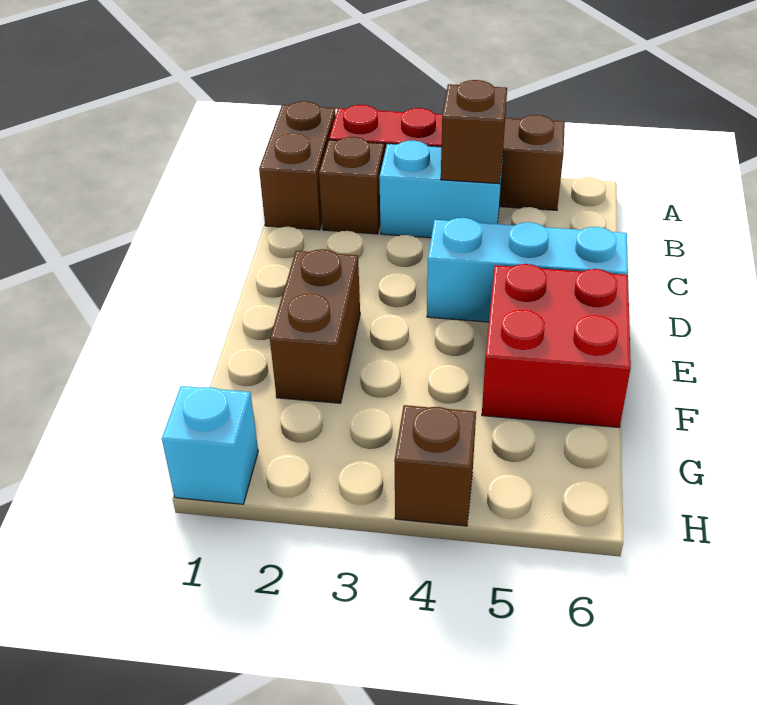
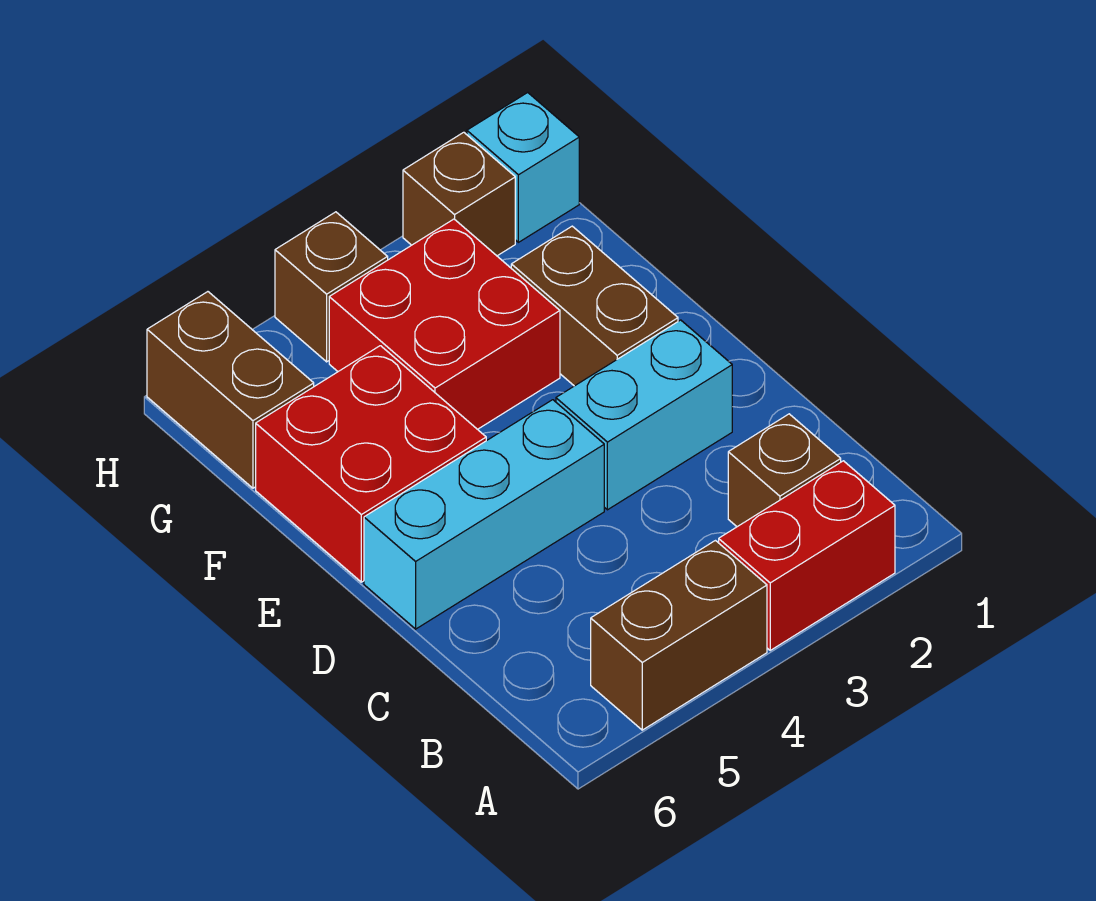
brown 1x2 brick [259,101,336,230] -> brown 1x2 brick moved to [147,292,314,488]
cyan 1x2 brick [379,141,503,238] -> cyan 1x2 brick moved to [556,320,732,510]
brown 1x1 brick [441,80,507,184] -> brown 1x1 brick moved to [403,132,515,256]
none -> red 2x2 brick [329,219,560,429]

